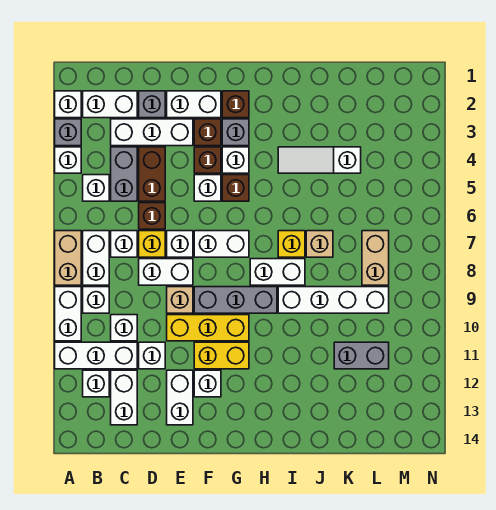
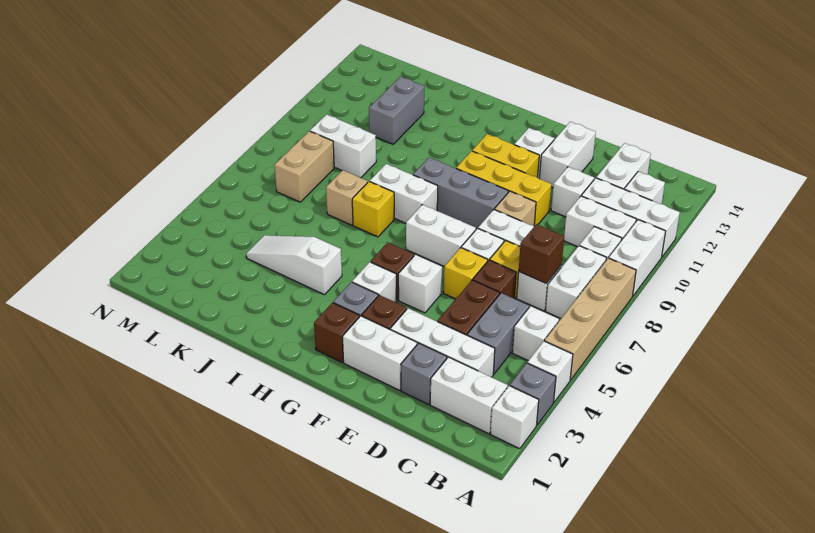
tan 1x2 brick [55,231,81,285] -> tan 1x4 brick [544,258,636,380]
white 1x1 brick [111,315,137,341] -> white 1x2 brick [564,196,636,247]
none -> yellow 1x1 brick [444,248,488,299]
brown 1x1 brick [194,147,221,173] -> brown 1x1 brick moved to [519,224,564,283]
white 1x3 slope [278,147,361,173] -> white 1x3 slope turned to [246,235,342,295]
white 1x4 brick [278,287,389,313] -> white 1x2 brick [310,114,376,178]
grey 1x2 brick [334,342,389,369] -> grey 1x2 brick turned to [369,77,424,144]

